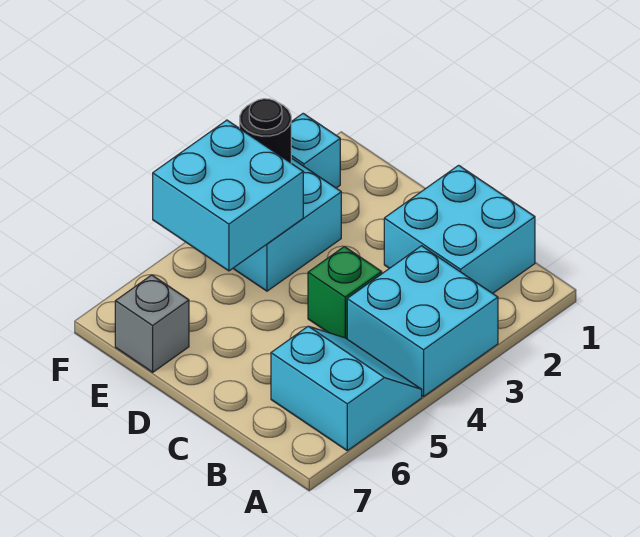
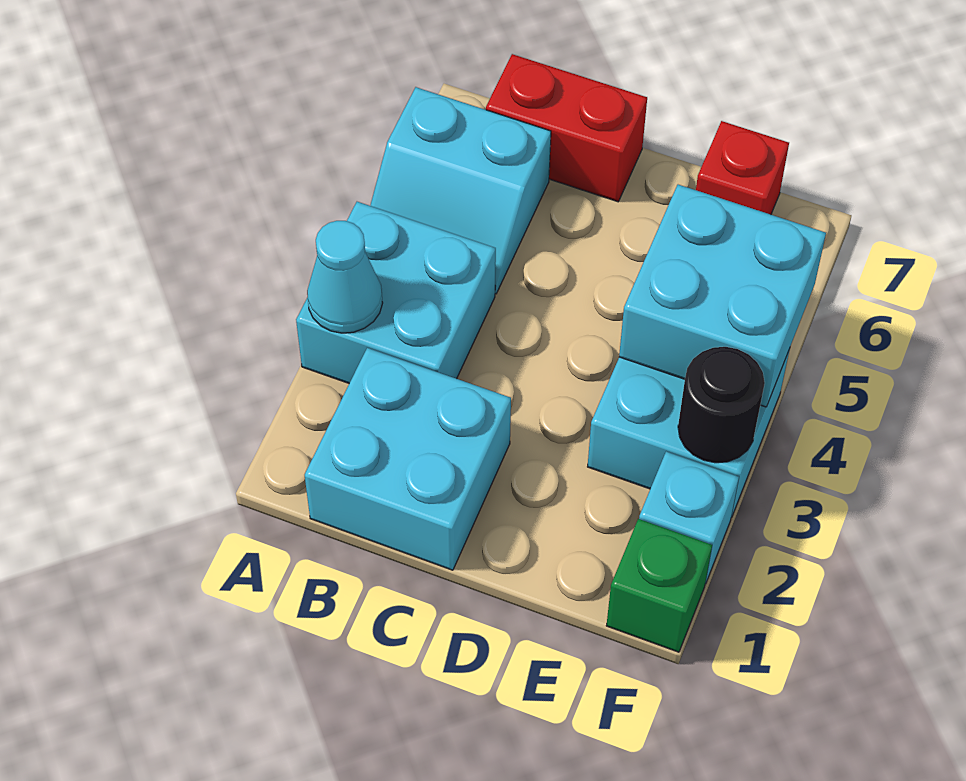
none -> cyan 1x1 cone [307,221,383,333]
none -> red 1x2 brick [486,54,647,202]
green 1x1 brick [308,247,382,339] -> green 1x1 brick moved to [606,519,712,652]
grey 1x1 brick [115,275,189,372] -> red 1x1 brick [696,121,789,215]

